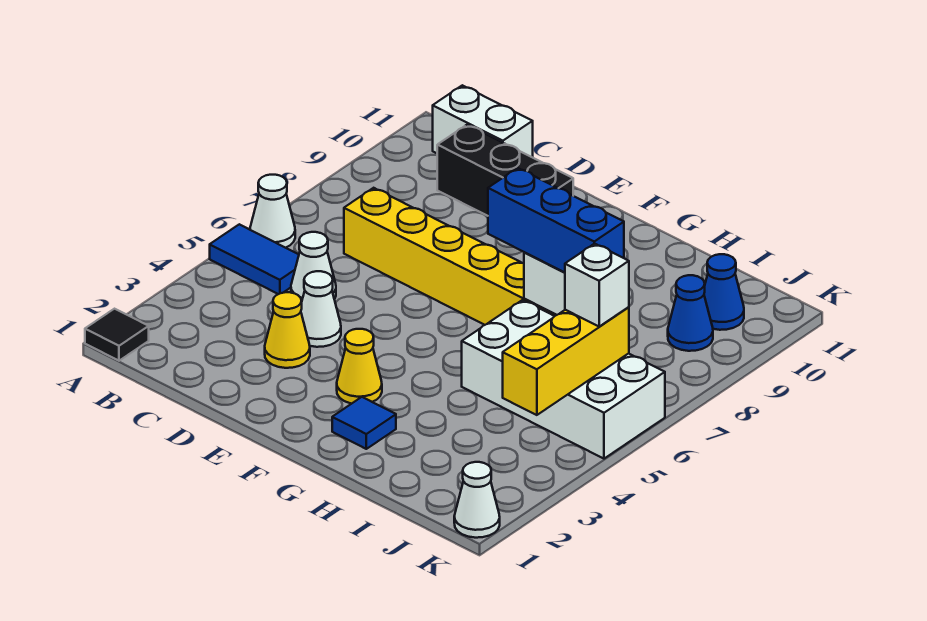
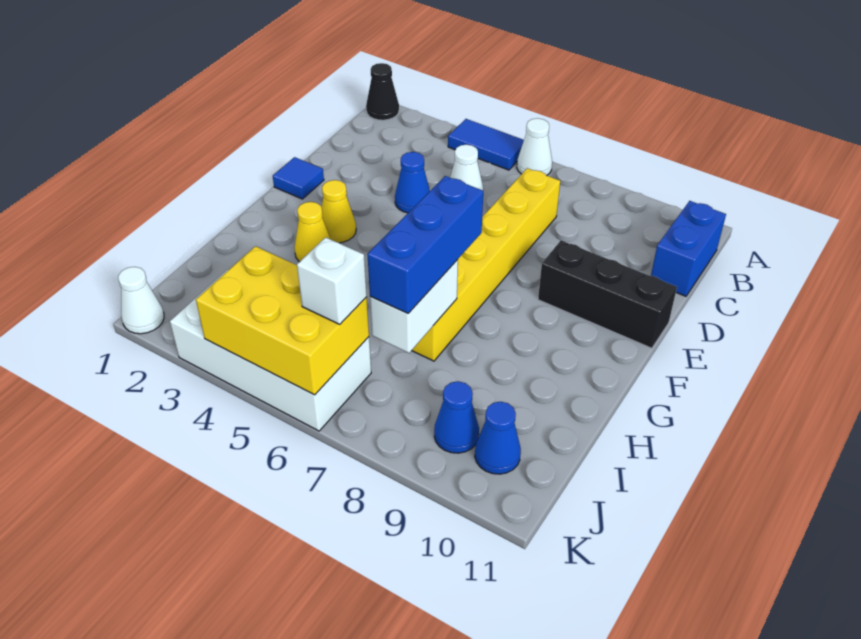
black 1x1 tile [85,309,149,361] -> black 1x1 cone [366,63,399,120]
blue 1x2 tile [210,224,299,294] -> blue 1x2 tile turned to [448,119,524,170]
white 1x2 brick [433,85,533,157] -> blue 1x2 brick [651,201,726,296]
black 1x3 brick [437,125,573,216] -> black 1x3 brick turned to [538,240,677,348]
yellow 1x1 cone [265,292,310,368] -> yellow 1x1 cone moved to [294,202,330,262]
white 1x1 cone [301,271,341,347] -> blue 1x1 cone [395,152,430,213]
blue 1x1 tile [332,397,396,449] -> blue 1x1 tile moved to [273,157,324,199]
white 2x4 brick [462,300,665,459] -> white 2x4 brick turned to [170,270,371,431]
yellow 1x3 brick [503,307,629,415] -> yellow 2x3 brick [196,246,369,395]

